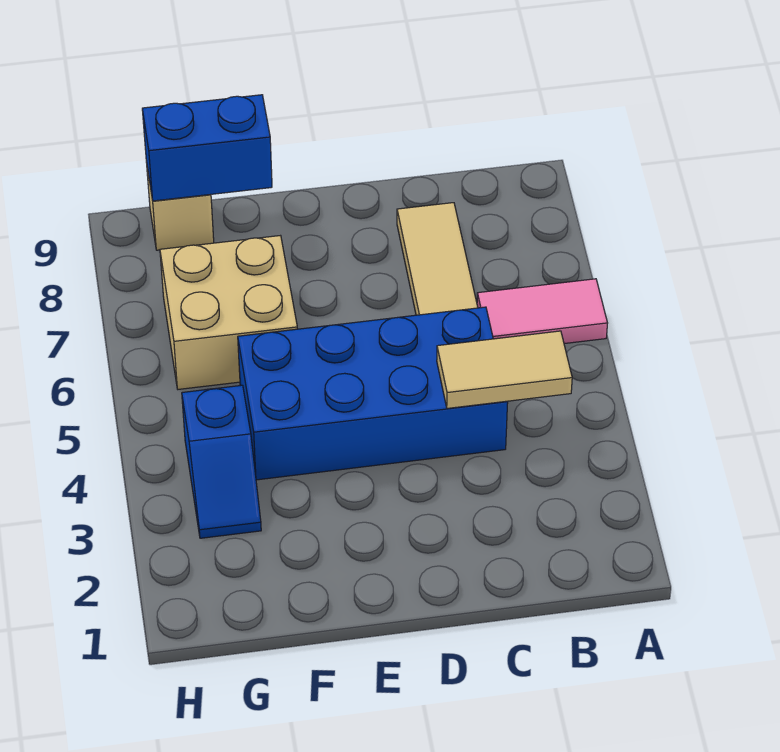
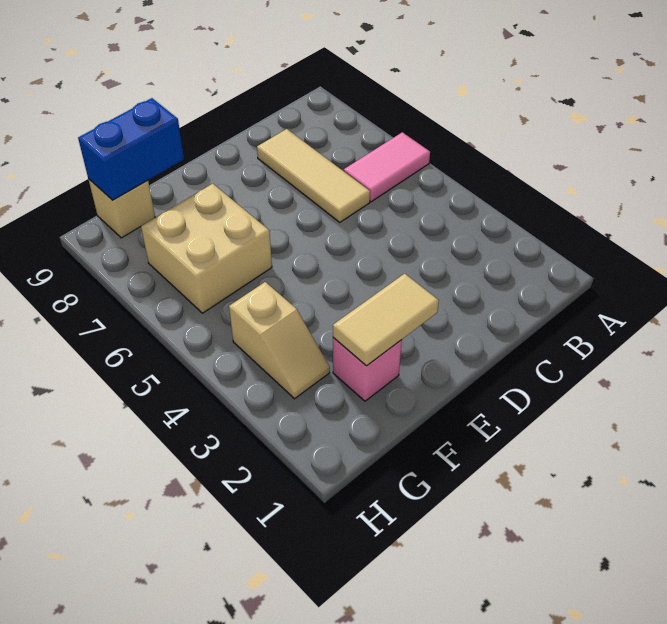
tan 1x2 tile [437,331,572,408] -> tan 1x2 tile moved to [333,274,439,366]
blue 2x4 brick [238,307,508,480] -> none
none -> pink 1x1 brick [333,338,402,401]
blue 1x2 slope [182,385,261,538] -> tan 1x2 slope [229,282,330,399]

